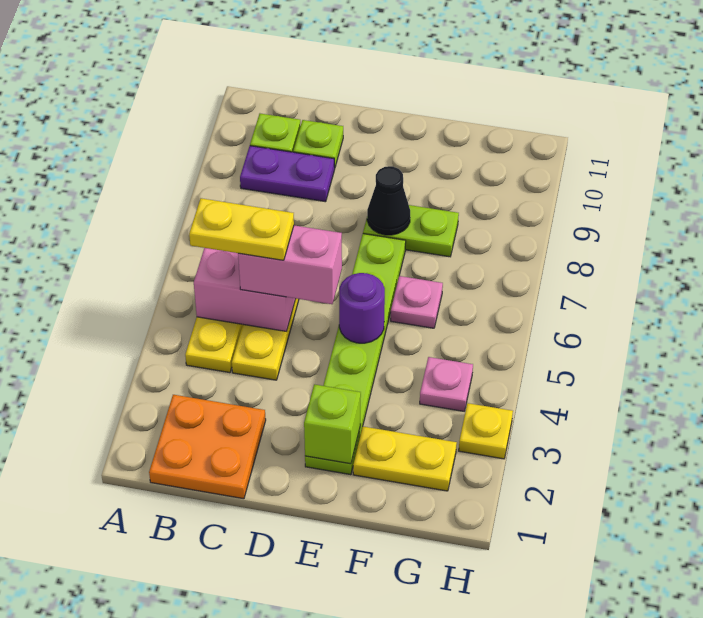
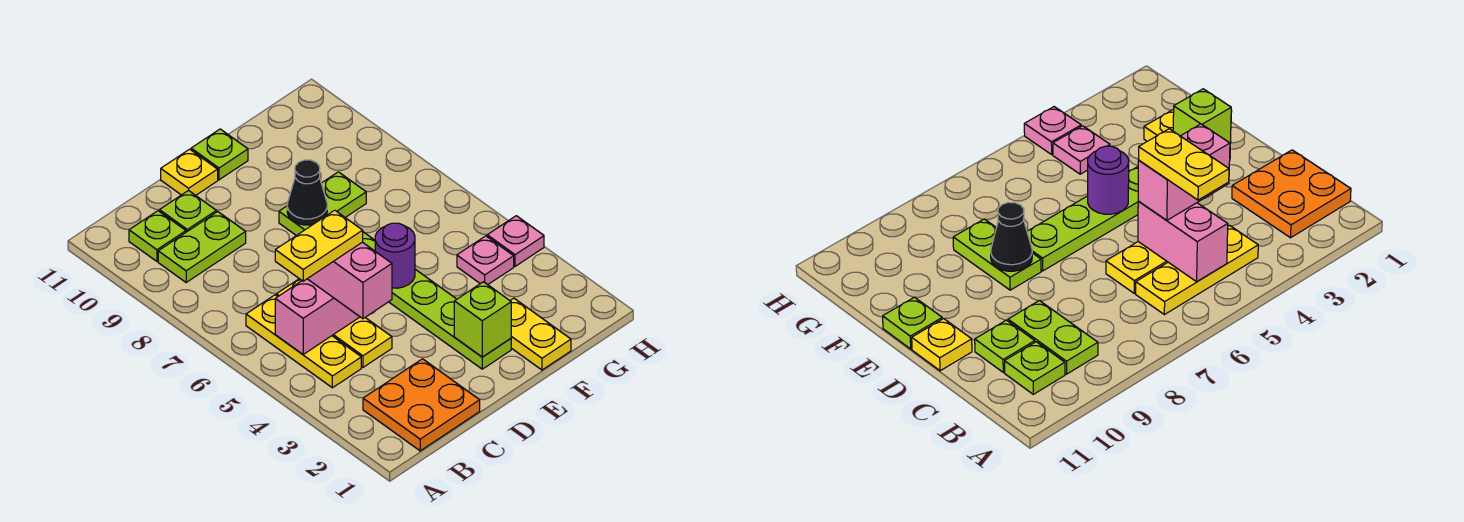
purple 1x2 plate [240,146,335,202] -> lime 1x2 plate [158,212,246,282]
pink 1x2 brick [238,225,342,304] -> pink 1x2 brick turned to [308,242,392,319]
none -> lime 1x1 plate [191,129,248,180]
yellow 1x2 plate [353,427,457,491] -> yellow 1x2 plate turned to [510,298,571,370]
pink 1x1 plate [391,276,443,328] -> pink 1x1 plate moved to [487,216,544,266]
yellow 1x1 plate [459,403,513,459] -> yellow 1x1 plate moved to [161,149,218,195]

